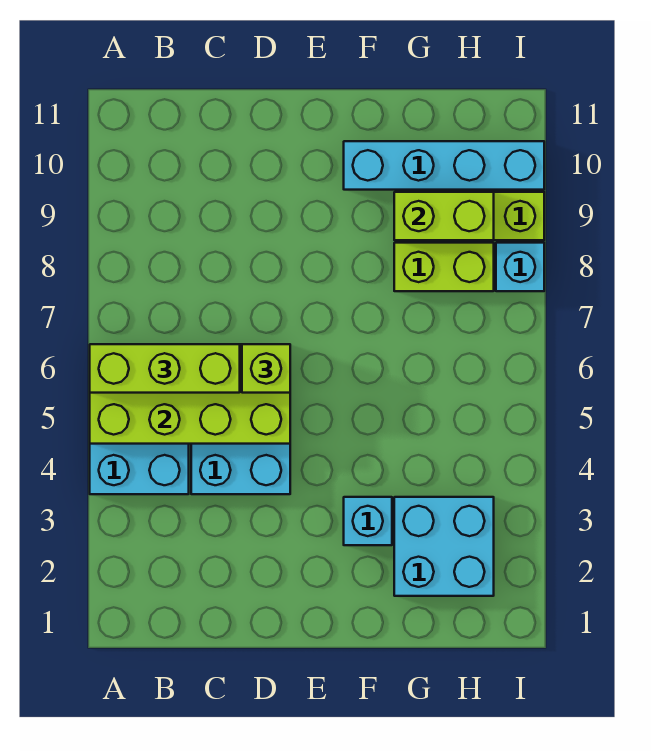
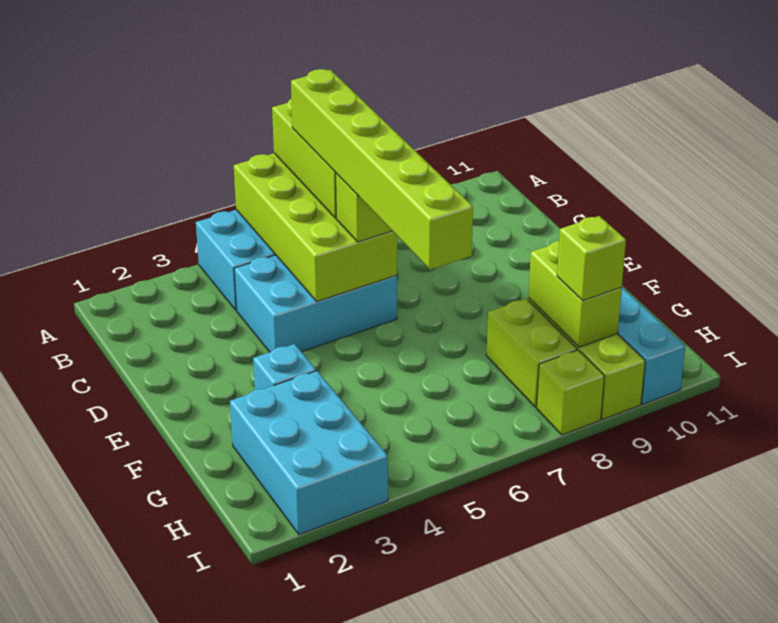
none -> lime 1x6 brick [291,69,473,270]
cyan 2x2 brick [394,497,494,596] -> cyan 2x3 brick [230,371,388,535]
none -> lime 1x1 brick [557,216,626,301]
cyan 1x1 brick [496,243,544,291] -> lime 1x1 brick [537,350,604,435]

